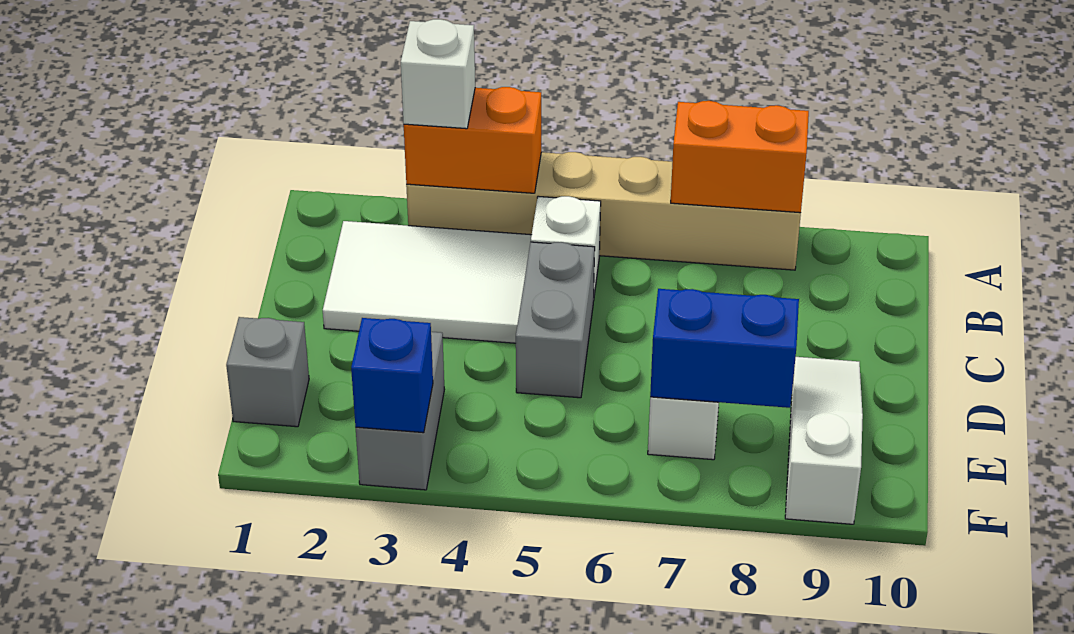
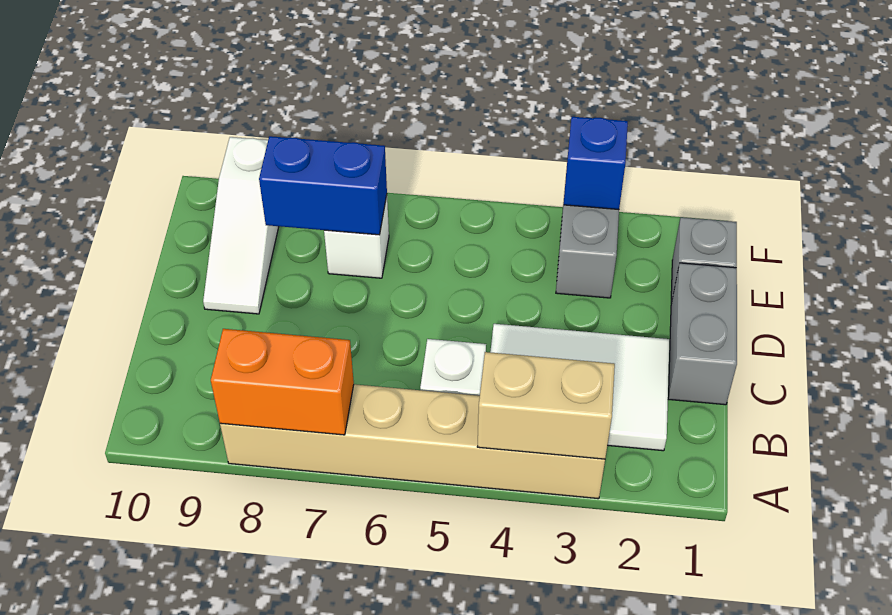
orange 1x2 brick [404,87,541,193] -> tan 1x2 brick [477,352,615,459]
white 1x1 brick [401,19,475,129] -> none
grey 1x2 brick [516,242,595,398] -> grey 1x2 brick moved to [668,263,737,405]

